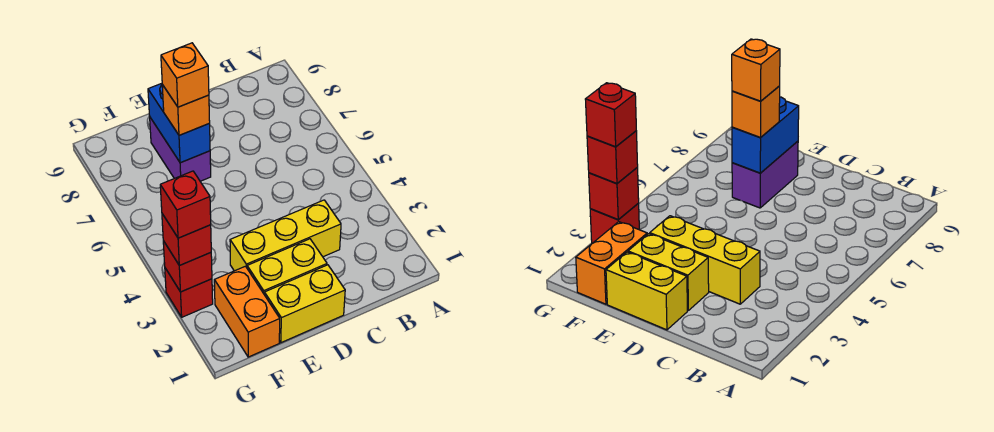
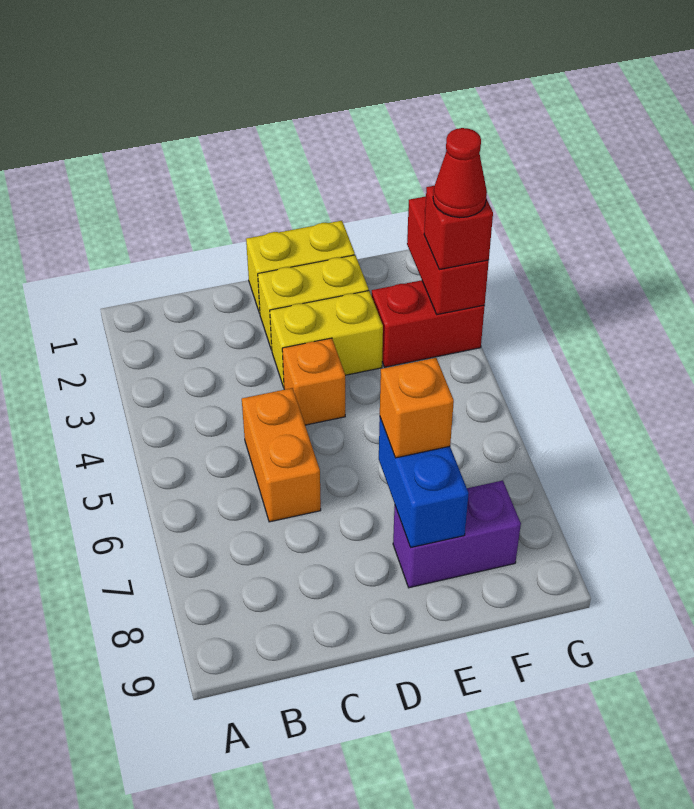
yellow 1x3 brick [230,200,341,271] -> yellow 1x2 brick [270,291,383,387]
purple 1x2 brick [150,118,211,181] -> purple 1x2 brick turned to [393,480,521,588]
orange 1x1 brick [161,43,209,107] -> orange 1x1 brick moved to [282,338,345,425]
orange 1x2 brick [214,266,280,357] -> orange 1x2 brick moved to [242,388,321,522]
red 1x1 brick [165,268,213,317] -> red 1x2 brick [372,280,485,367]
red 1x1 brick [163,241,212,292] -> red 1x2 brick [407,196,489,315]
red 1x1 brick [160,171,211,238] -> red 1x1 cone [433,128,487,218]

